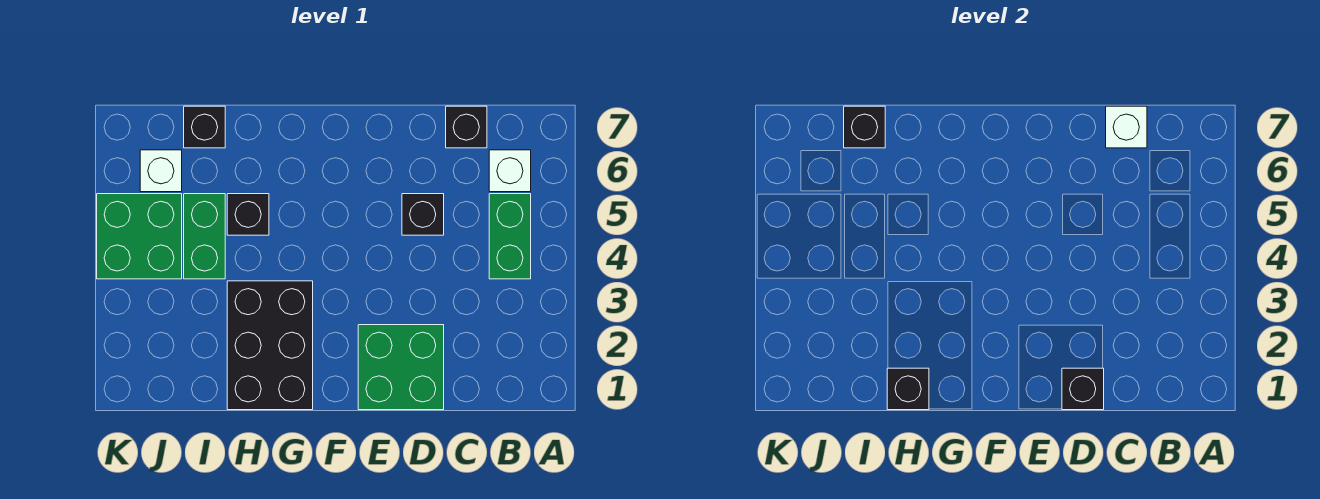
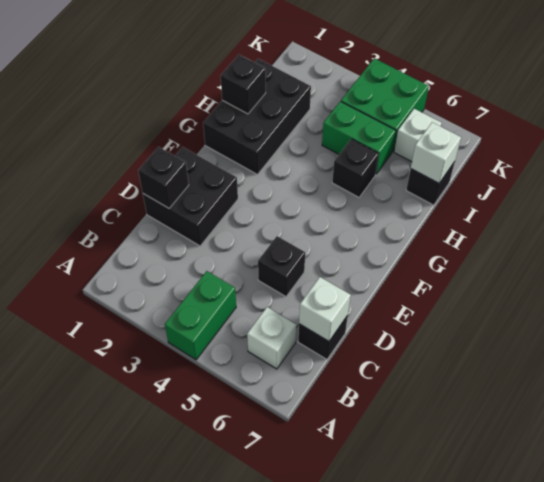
green 1x2 brick [489,194,531,279] -> green 1x2 brick turned to [165,271,236,360]
green 2x2 brick [358,325,444,410] -> black 2x2 brick [143,147,238,246]
black 2x3 brick [227,281,313,410] -> black 2x3 brick turned to [203,59,311,175]
black 1x1 brick [844,106,885,148] -> white 1x1 brick [411,122,461,183]

